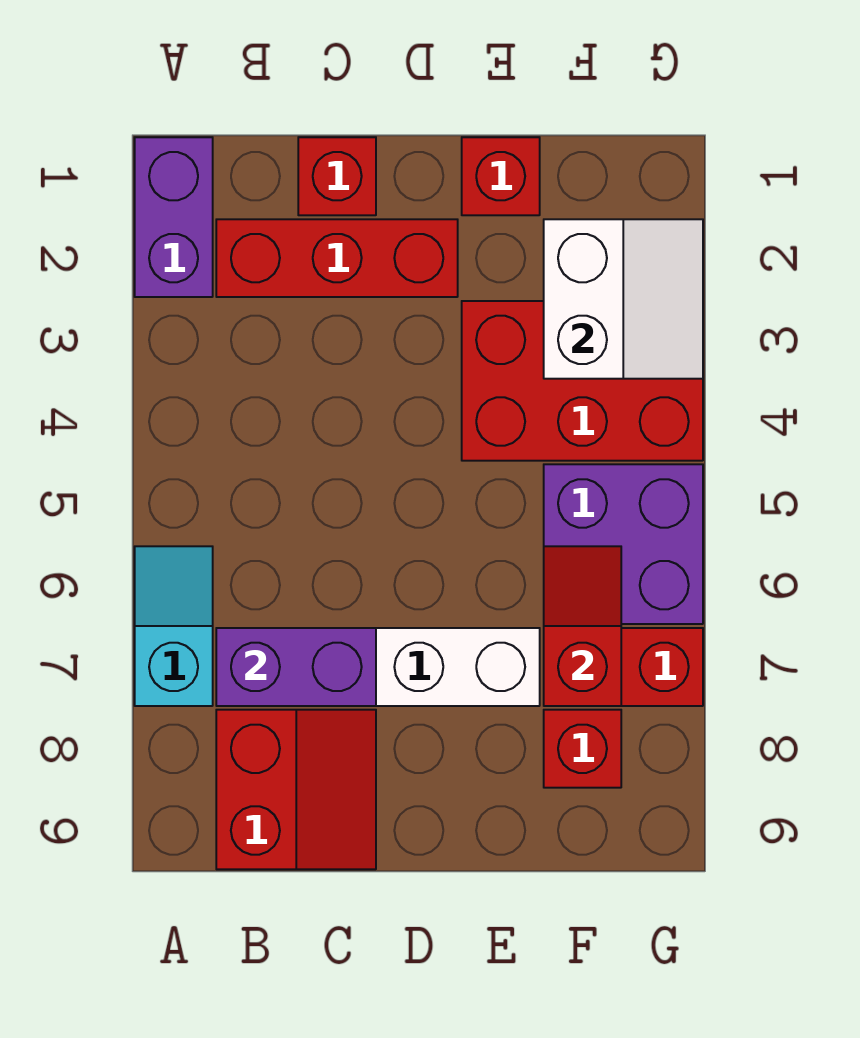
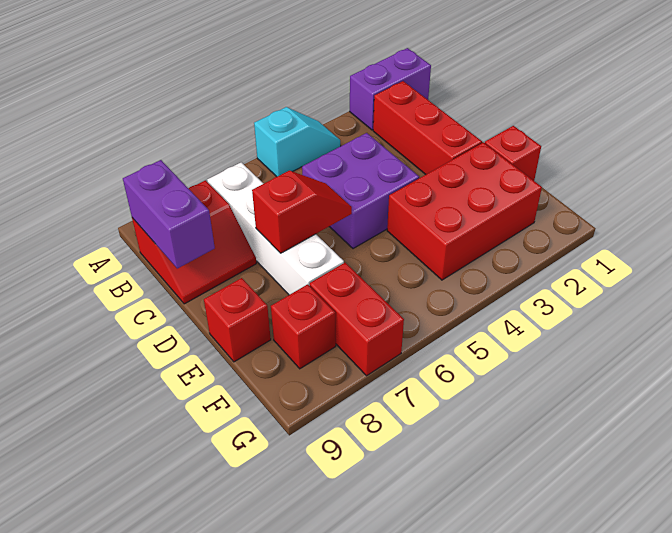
cyan 1x2 slope [135,546,213,706] -> cyan 1x2 slope moved to [254,107,341,177]
purple 1x2 brick [216,628,376,706] -> purple 1x2 brick moved to [123,160,215,269]
red 1x1 brick [298,137,376,215] -> red 1x1 brick moved to [204,278,271,362]
red 2x3 brick [462,301,703,461] -> red 2x3 brick turned to [387,142,542,280]
white 2x2 slope [544,219,703,379] -> none
purple 2x2 brick [544,464,703,624] -> purple 2x2 brick moved to [302,133,419,249]
red 1x2 slope [544,546,621,706] -> red 1x2 slope moved to [252,171,352,253]

